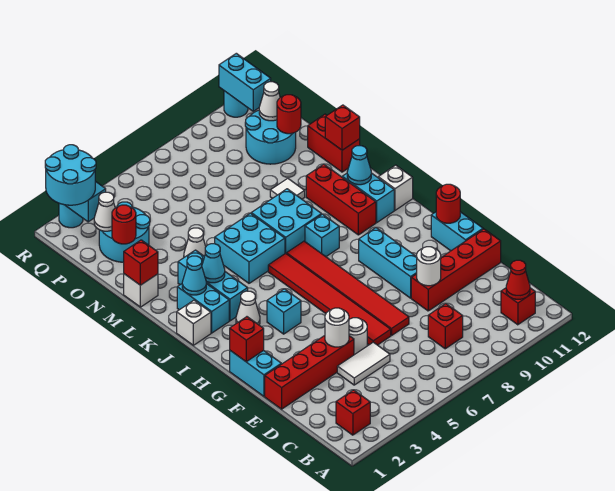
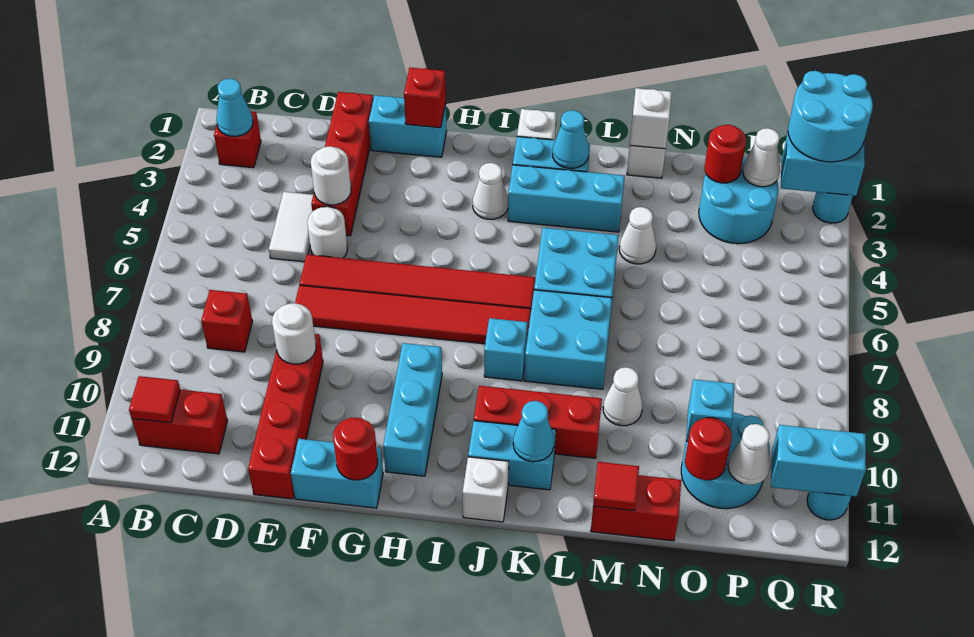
red 1x1 brick [501,288,535,325] -> red 1x2 brick [132,390,228,454]
red 1x1 cone [506,260,530,299] -> red 1x1 tile [129,376,180,423]
cyan 1x3 brick [359,228,417,298] -> cyan 1x3 brick turned to [383,343,442,476]
cyan 1x1 brick [267,289,301,334] -> cyan 1x1 brick moved to [686,379,734,441]
cyan 1x1 cone [202,244,225,283] -> cyan 1x1 cone moved to [216,79,253,136]
red 1x1 brick [124,240,158,285] -> white 1x1 brick [630,88,672,149]
white 1x1 tile [270,178,305,199] -> white 1x1 cone [603,367,643,426]
red 1x1 brick [325,105,360,150] -> red 1x1 tile [593,462,639,511]

